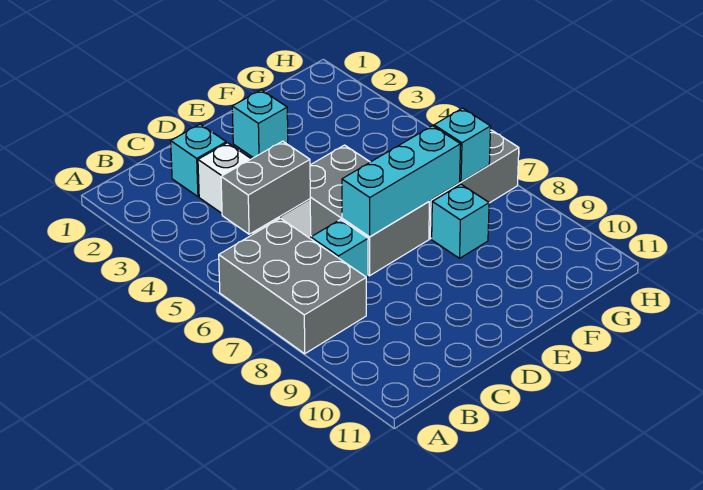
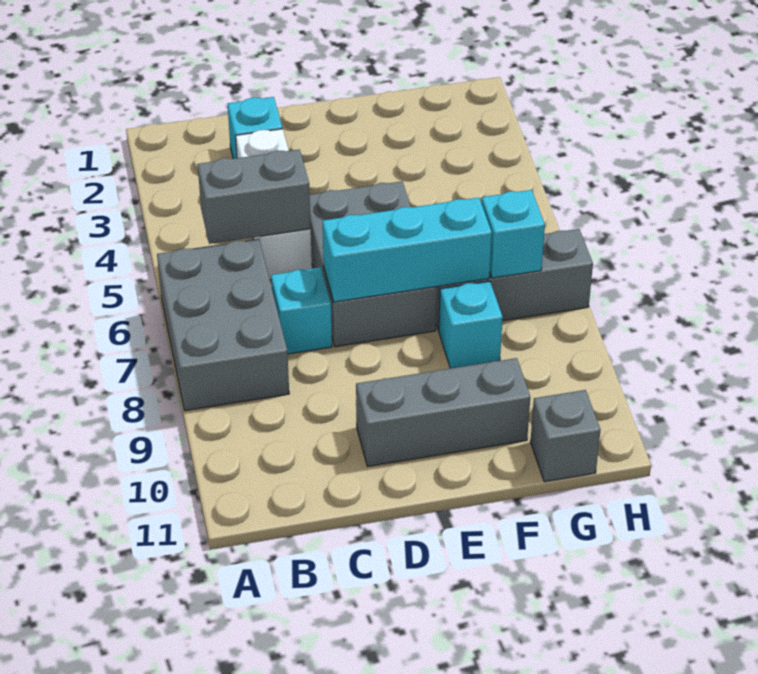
none -> grey 1x3 brick [356,358,530,467]
cyan 1x1 brick [232,90,288,158] -> none
none -> grey 1x1 brick [530,390,601,482]

